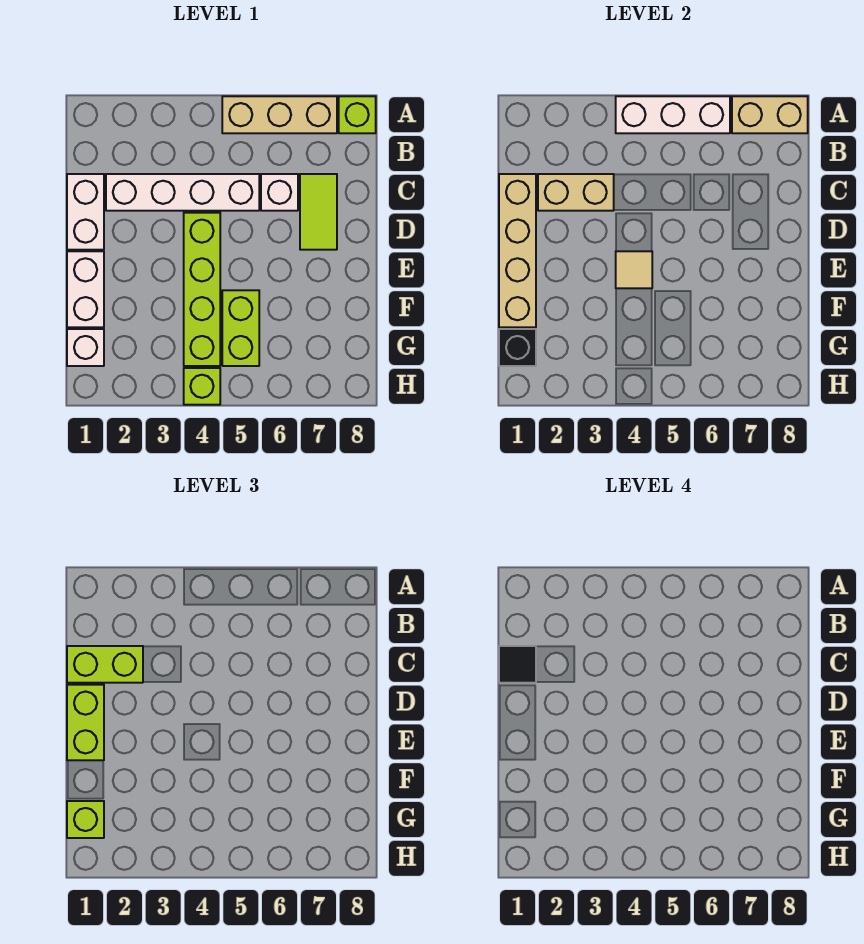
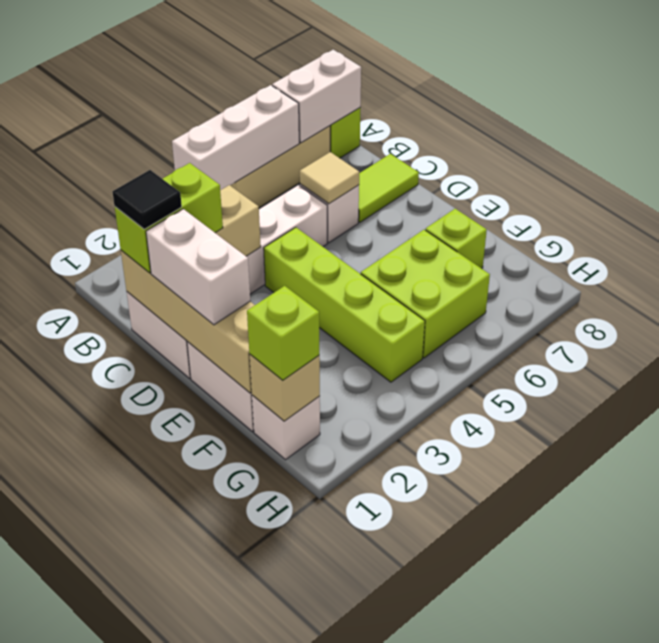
tan 1x2 brick [732,96,808,133] -> white 1x2 brick [272,50,361,143]
lime 1x2 tile [300,174,337,250] -> lime 1x2 tile turned to [358,154,419,222]
lime 1x2 brick [67,685,104,760] -> white 1x2 brick [146,209,250,325]
tan 1x1 tile [616,251,652,288] -> tan 1x1 tile moved to [300,152,359,204]
lime 1x2 brick [222,290,259,366] -> lime 2x2 brick [361,230,490,358]
black 1x1 brick [499,329,536,366] -> tan 1x1 brick [249,354,320,421]
lime 1x1 brick [184,368,220,405] -> lime 1x1 brick moved to [426,209,487,269]

